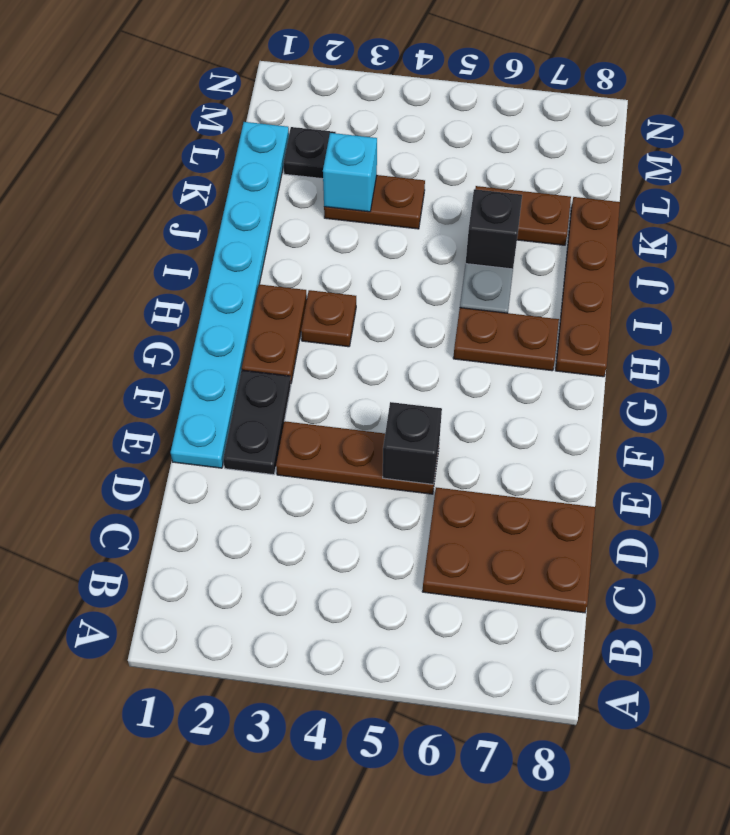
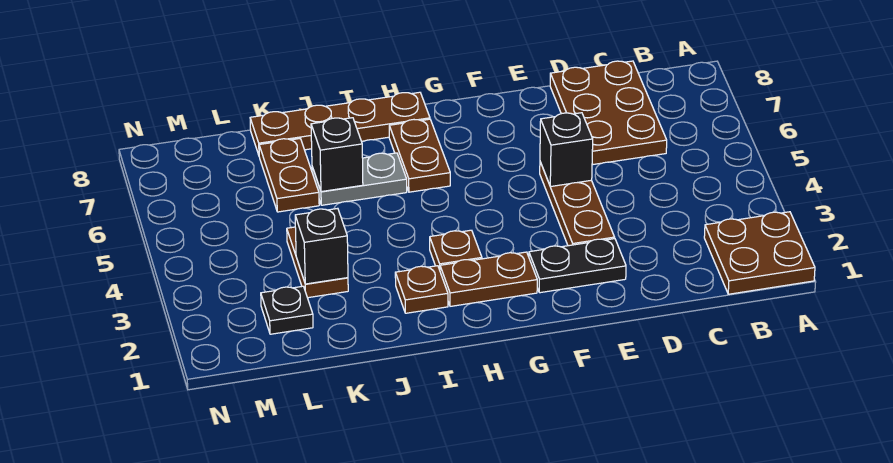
none -> brown 2x2 plate [704,212,815,294]
cyan 1x8 plate [171,122,289,468] -> none
none -> brown 1x1 plate [395,266,448,313]
cyan 1x1 brick [323,133,377,212] -> black 1x1 brick [295,208,348,284]

